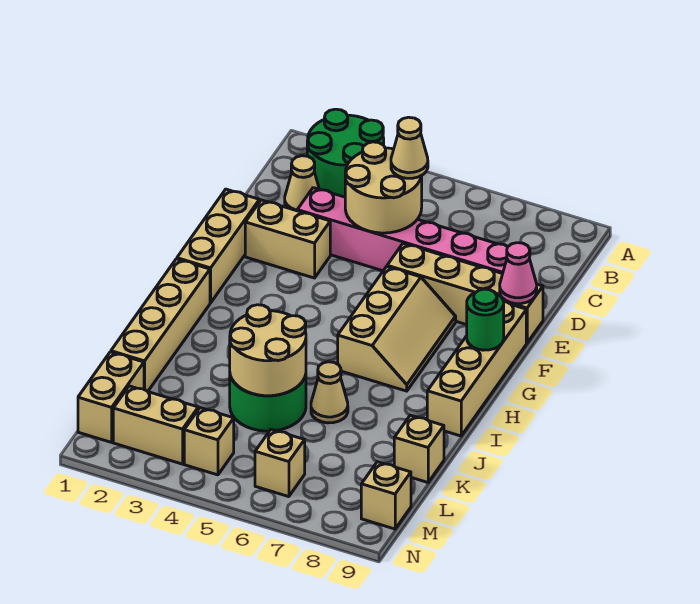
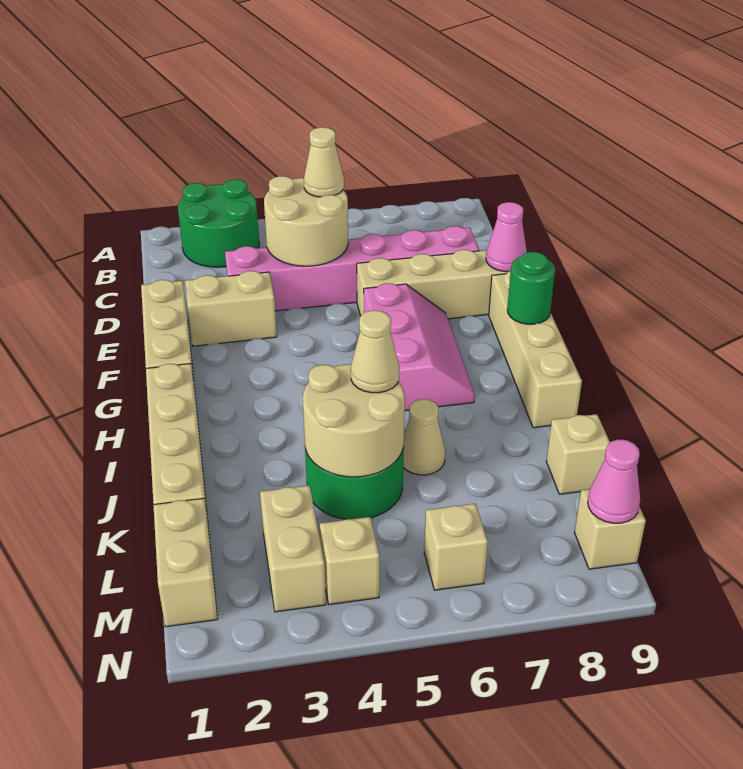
tan 1x1 cone [285,156,319,211] -> tan 1x1 cone moved to [351,310,399,393]
tan 2x3 slope [338,267,456,391] -> pink 2x3 slope [364,283,475,411]
tan 1x2 brick [113,386,198,464] -> tan 1x2 brick turned to [260,485,326,612]
none -> pink 1x1 cone [588,439,640,523]

